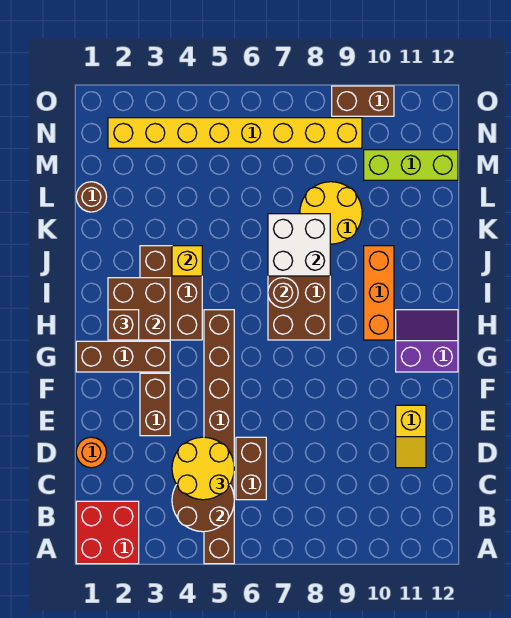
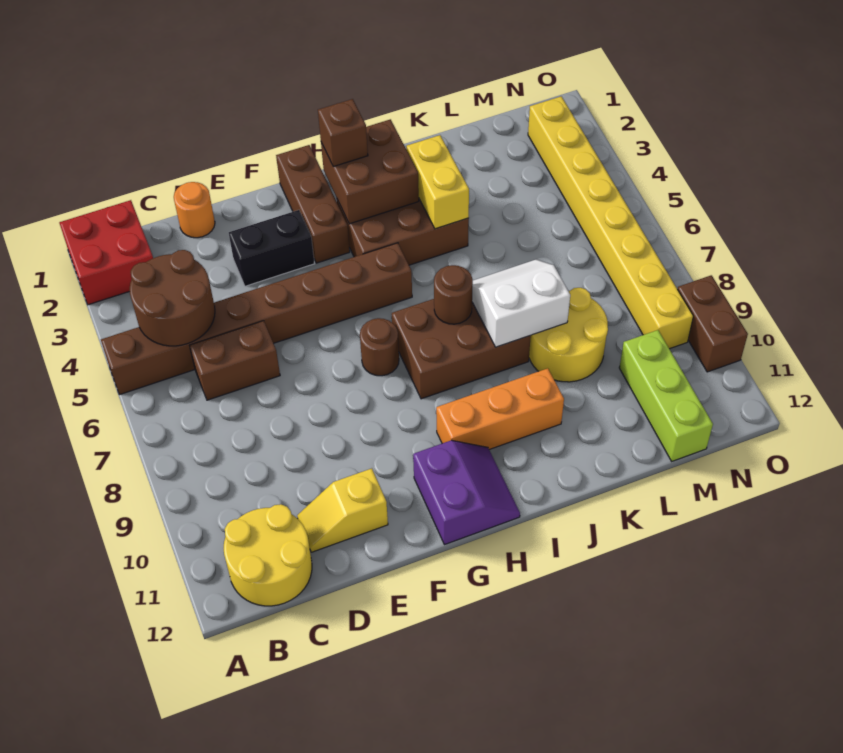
yellow 2x2 round brick [172,437,234,500] -> yellow 2x2 round brick moved to [224,504,312,606]
brown 1x2 brick [140,373,170,436] -> black 1x2 brick [229,210,315,286]
yellow 1x1 brick [172,246,202,276] -> yellow 1x2 brick [406,135,469,229]
white 2x2 brick [268,214,330,276] -> white 2x2 slope [472,260,570,347]
brown 1x1 round brick [76,182,107,212] -> brown 1x1 round brick moved to [360,318,399,376]

